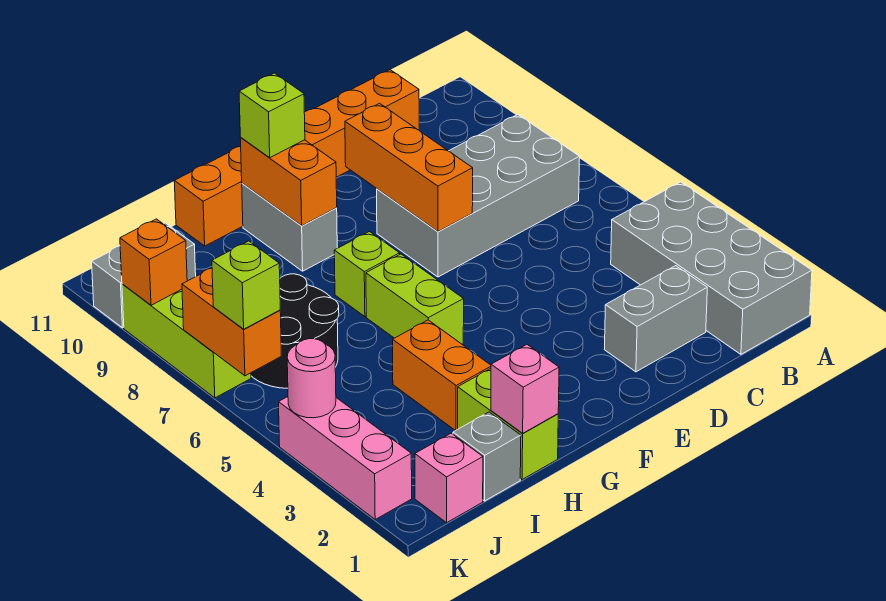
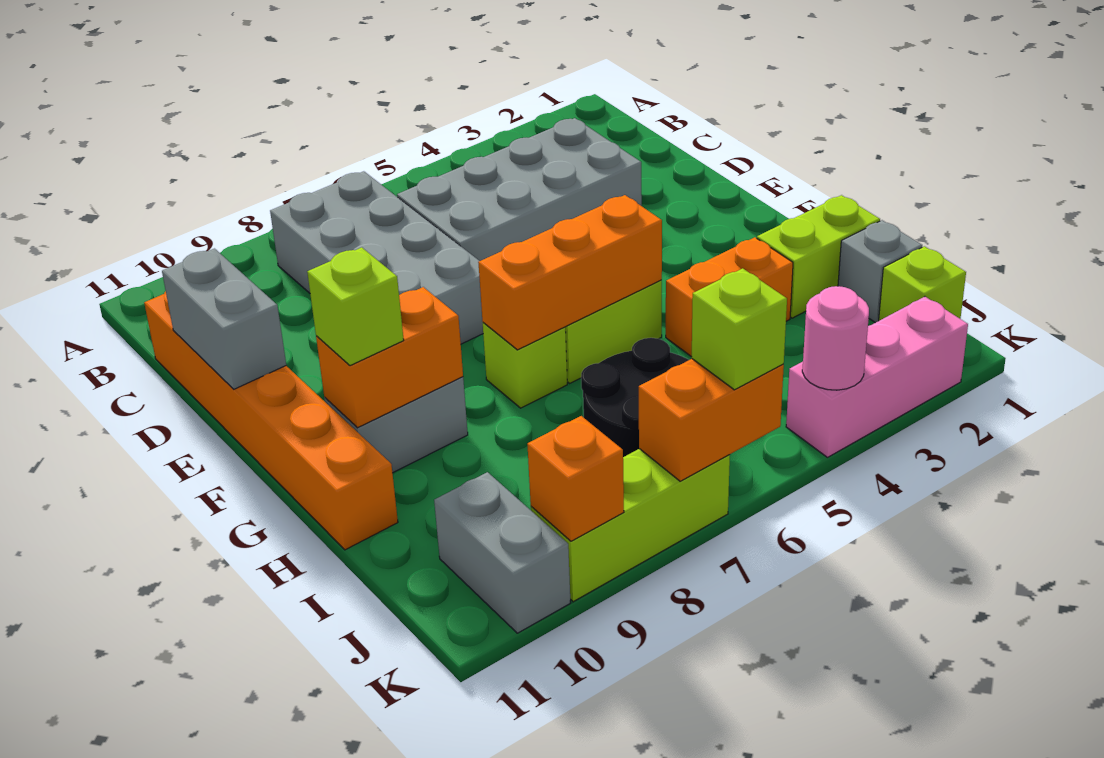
grey 2x4 brick [611,182,812,354] -> grey 2x4 brick moved to [397,118,642,261]
grey 1x2 brick [604,266,707,372] -> grey 1x2 brick moved to [162,249,286,389]
orange 1x3 brick [345,103,473,231] -> orange 1x3 brick moved to [478,195,662,350]
pink 1x1 brick [491,345,559,433] -> none
pink 1x1 brick [415,433,483,523] -> lime 1x1 brick [879,246,966,321]

